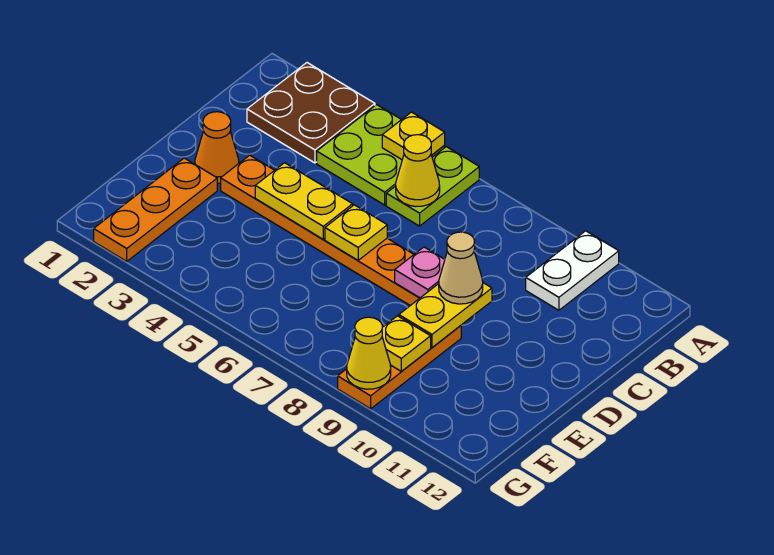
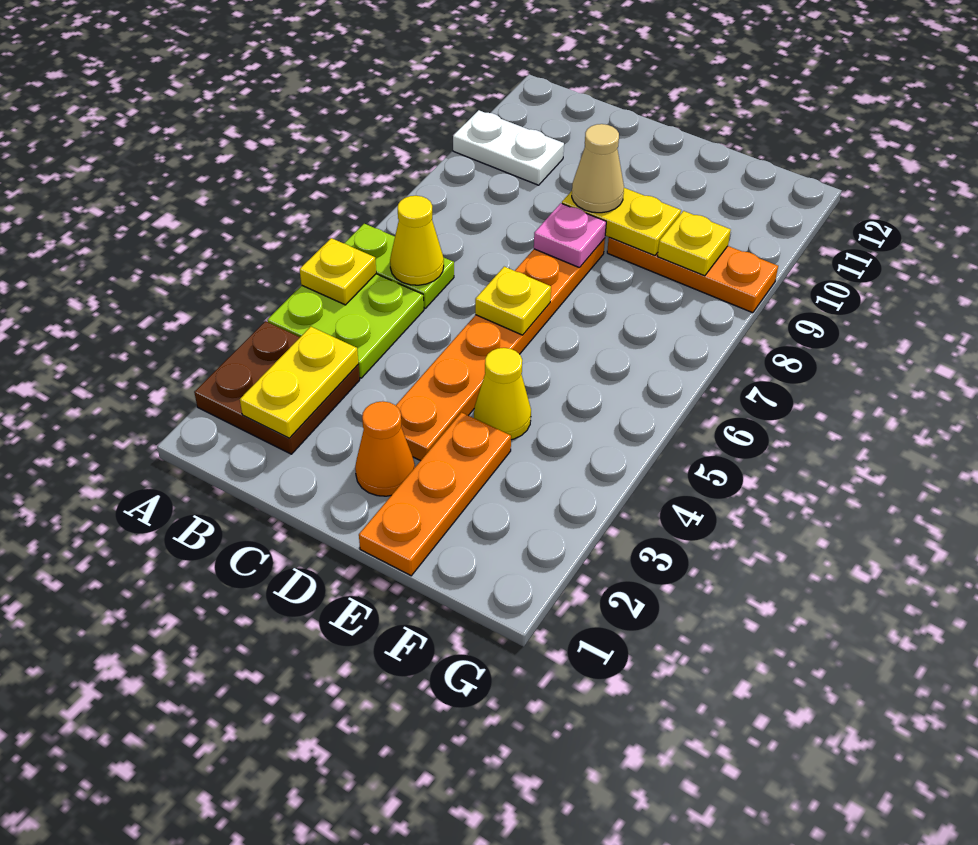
yellow 1x2 plate [255,163,353,239] -> yellow 1x2 plate moved to [240,327,358,438]
orange 1x3 plate [94,158,217,261] -> orange 1x3 plate turned to [359,413,511,576]
yellow 1x1 cone [347,317,391,389] -> yellow 1x1 cone moved to [474,348,531,440]

